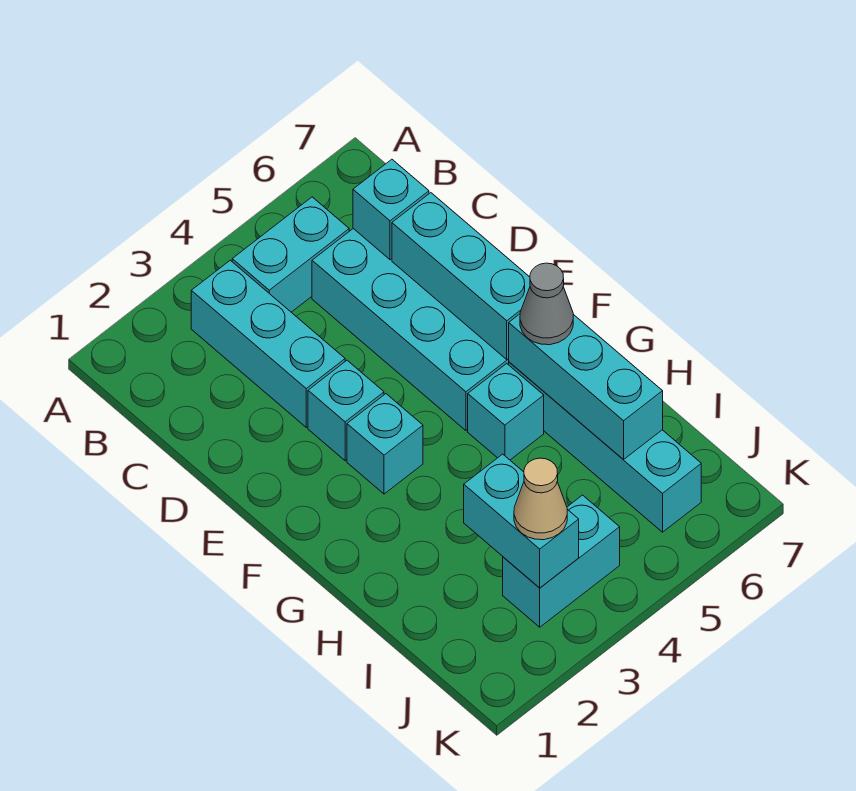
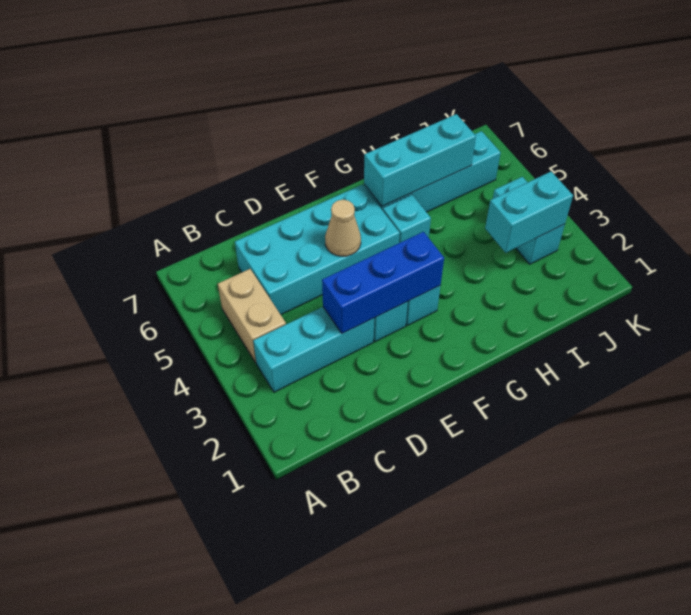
cyan 1x2 brick [232,197,349,312] -> tan 1x2 brick [218,269,286,363]
cyan 1x1 brick [353,159,429,260] -> none
none -> blue 1x3 brick [322,232,444,334]
cyan 1x3 brick [392,193,530,360] -> none
grey 1x1 cone [520,263,573,345] -> none
tan 1x1 cone [514,458,567,540] -> tan 1x1 cone moved to [325,200,361,256]

